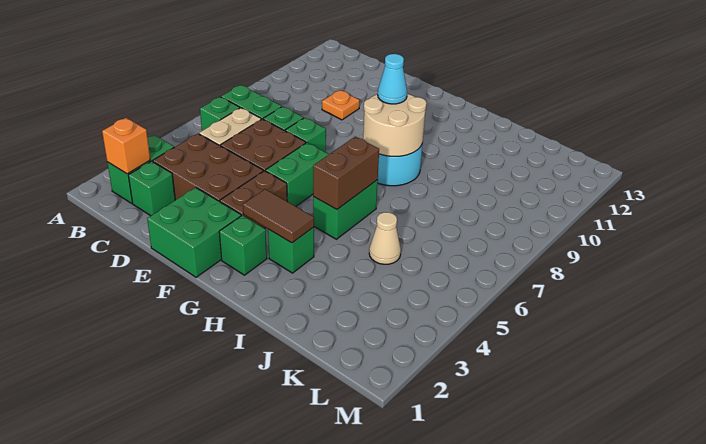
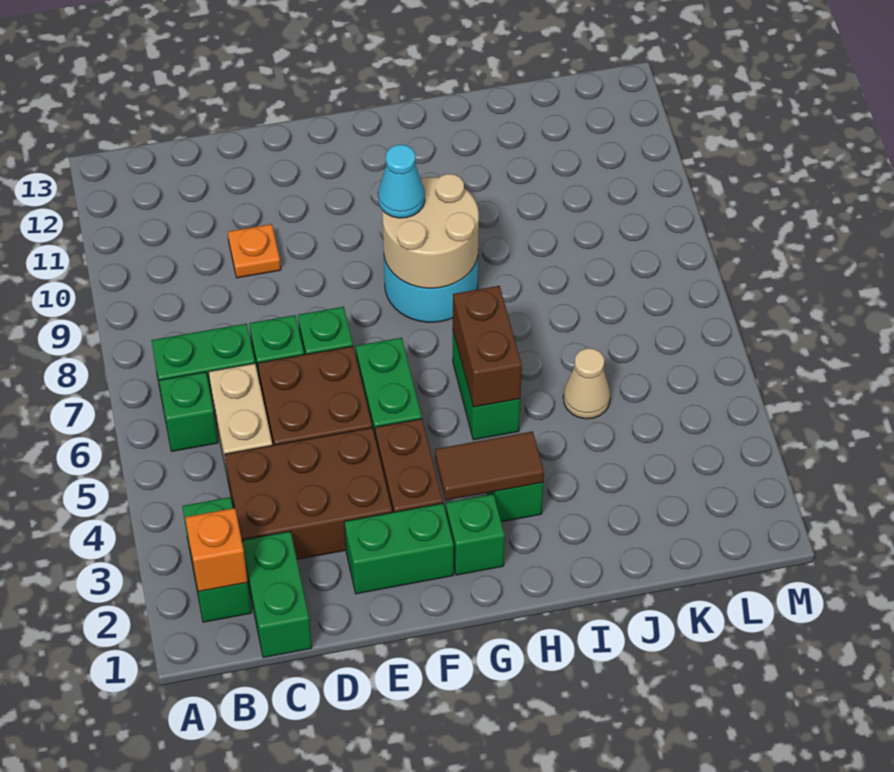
green 1x1 brick [128,161,175,216] -> green 1x2 brick [242,531,312,658]
green 2x2 brick [147,187,241,277] -> green 1x2 brick [344,503,454,594]

